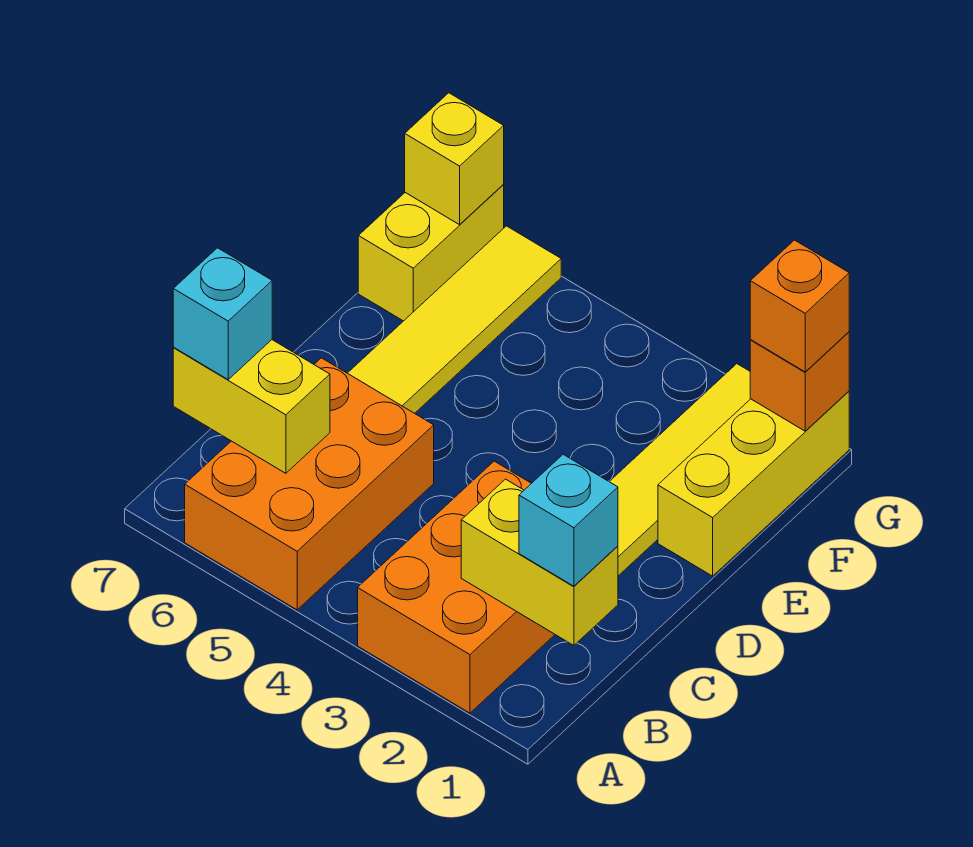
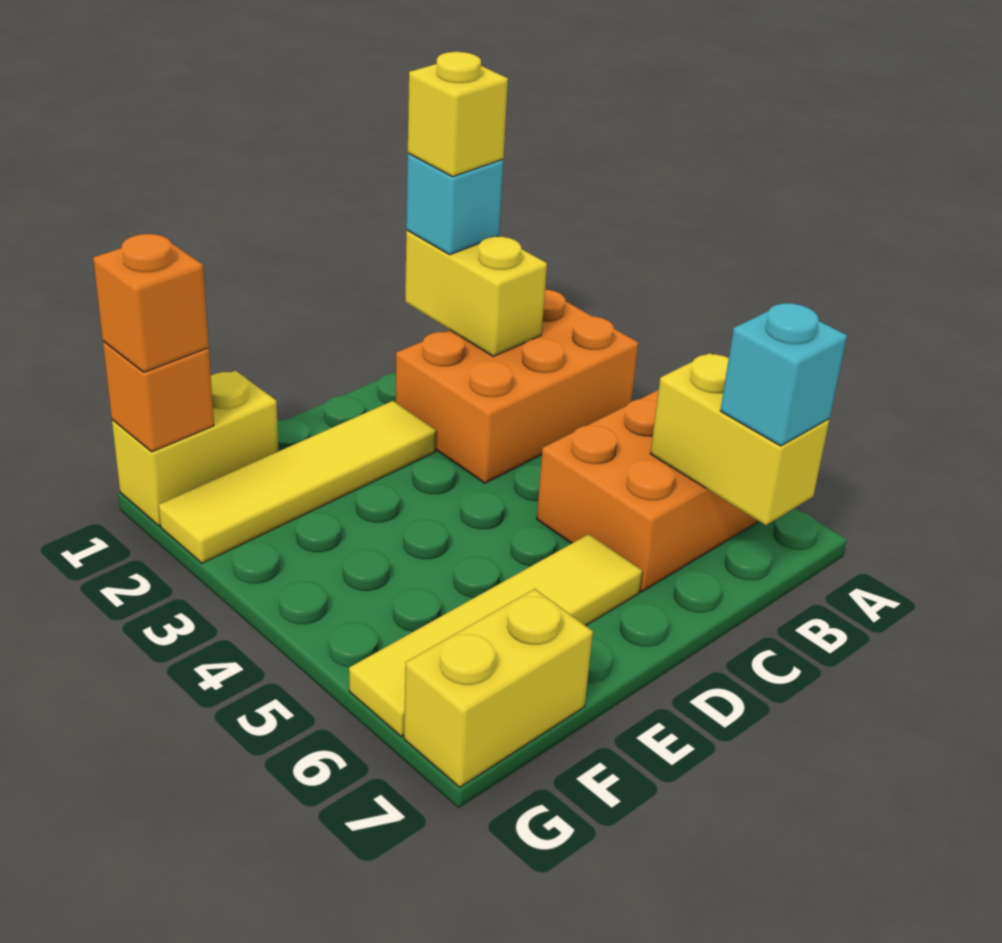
yellow 1x3 brick [658,391,849,576] -> yellow 1x2 brick [112,371,278,526]
yellow 1x1 brick [405,93,504,225] -> yellow 1x1 brick moved to [408,52,508,177]

